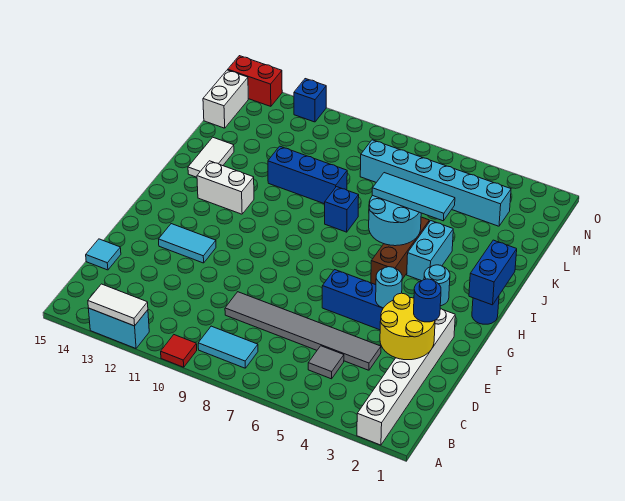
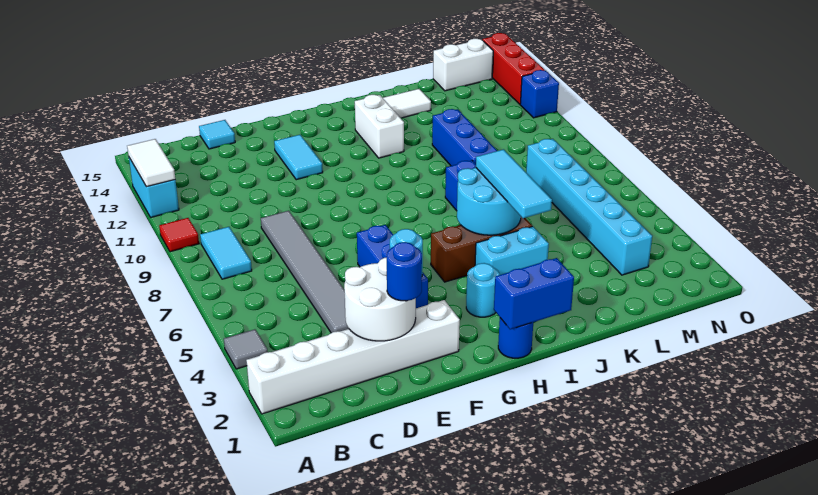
grey 1x1 tile [308,346,344,379] -> grey 1x1 tile moved to [224,329,268,369]
yellow 2x2 round brick [380,293,435,360] -> white 2x2 round brick [344,258,416,341]
red 1x2 brick [228,56,282,106] -> red 1x3 brick [482,33,545,104]

